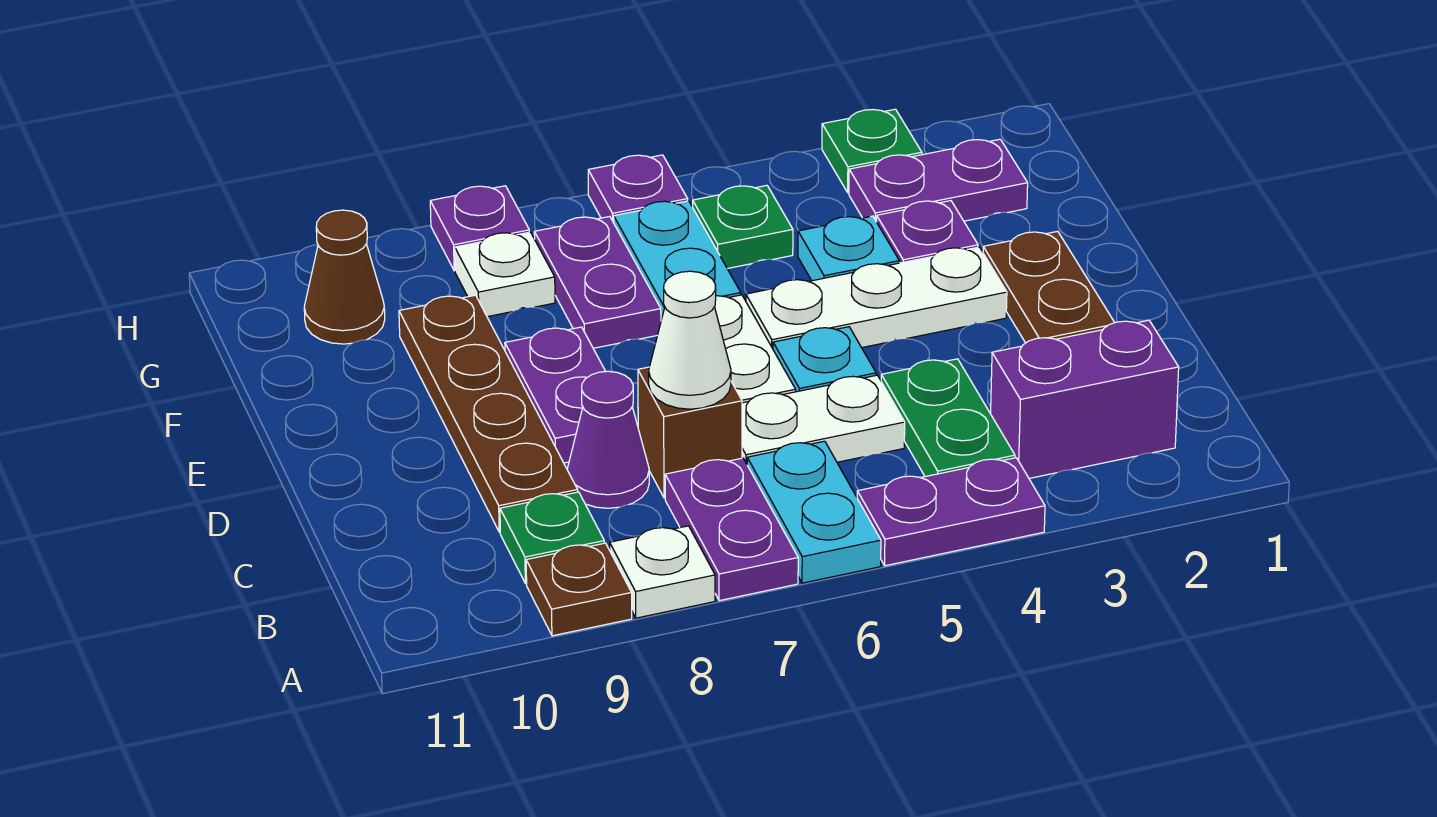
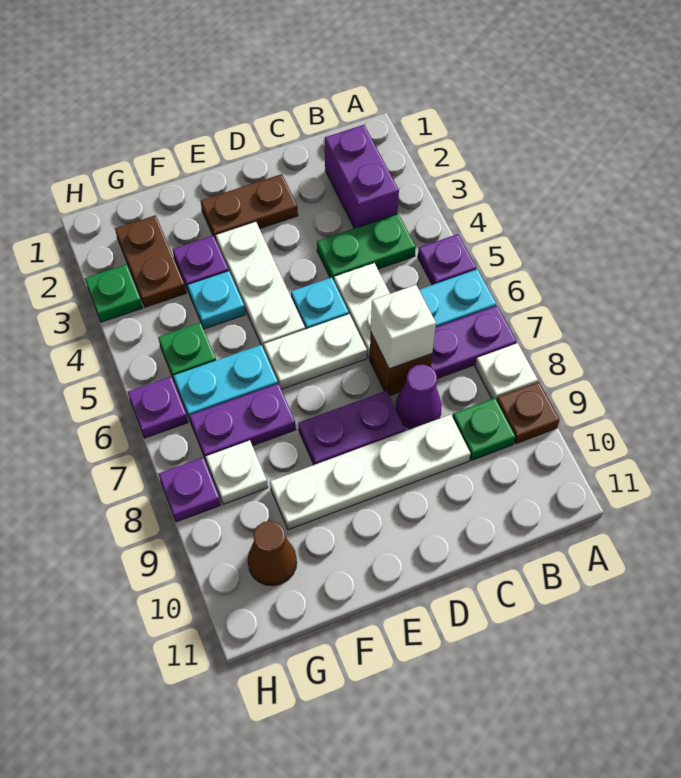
purple 1x2 plate [857,458,1045,566] -> purple 1x1 plate [418,234,476,285]
white 1x1 cone [649,271,731,409] -> white 1x1 brick [371,285,436,369]
brown 1x4 plate [399,295,578,532] -> white 1x4 plate [270,414,470,530]
purple 1x2 plate [849,139,1028,222] -> brown 1x2 plate [115,215,186,307]

